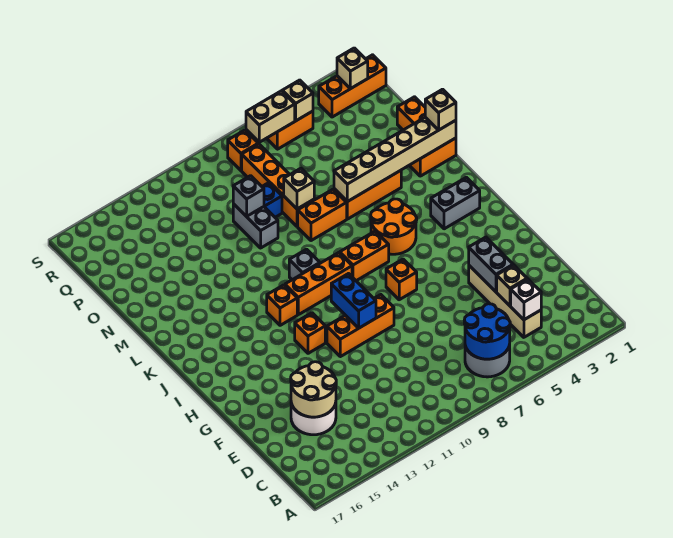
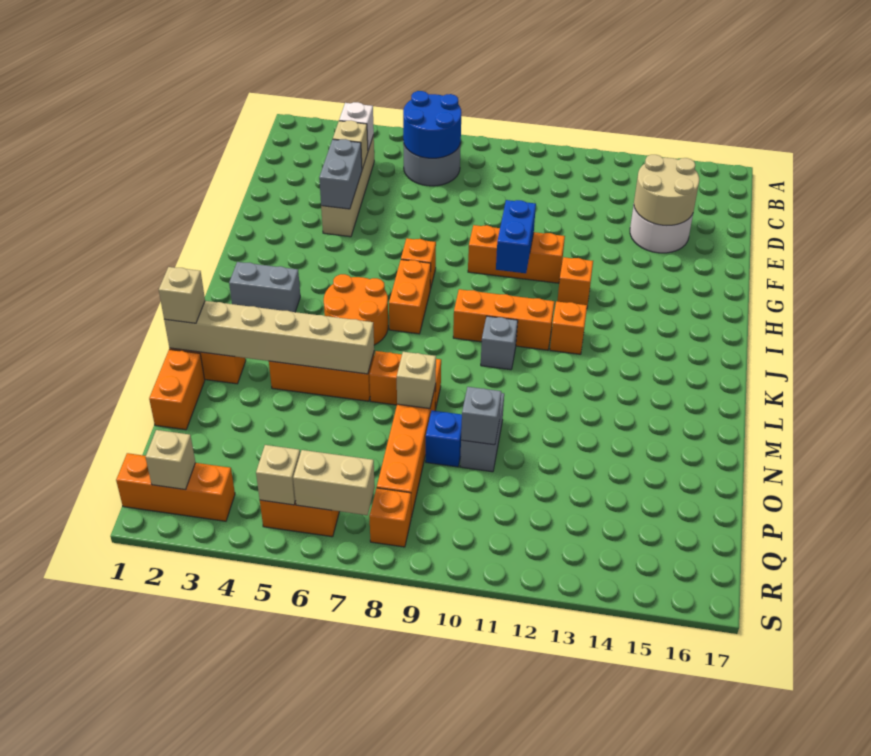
orange 1x2 brick [340,231,389,281] -> orange 1x2 brick turned to [389,260,431,334]

